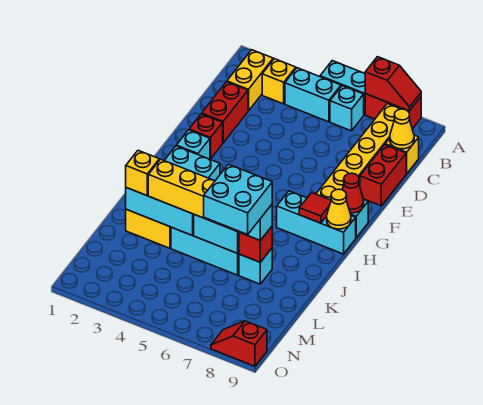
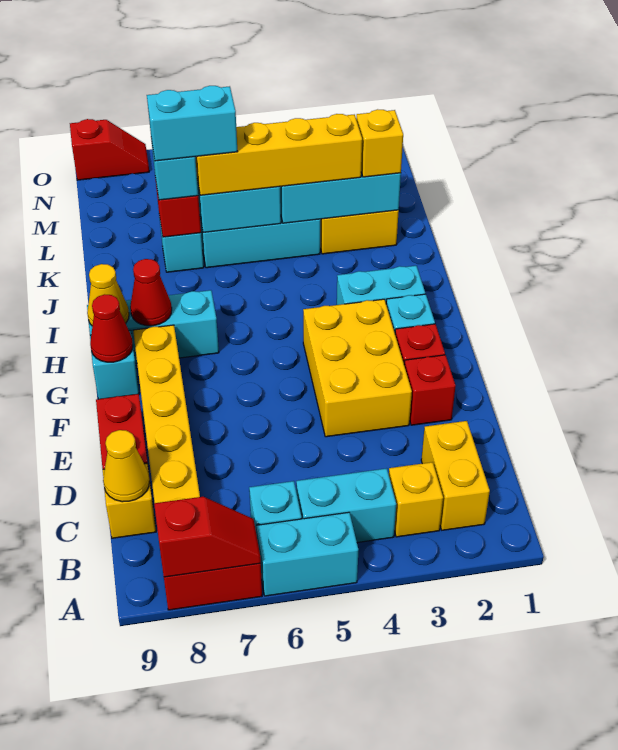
red 1x2 slope [365,57,421,111] -> red 1x2 slope turned to [154,497,261,577]
red 1x2 brick [202,82,248,143] -> red 1x1 brick [404,355,455,425]
none -> yellow 2x3 brick [303,299,412,437]
red 1x1 tile [299,192,331,223] -> red 1x1 cone [130,259,172,326]
cyan 2x2 brick [204,164,272,234] -> cyan 1x2 brick [147,86,237,161]

